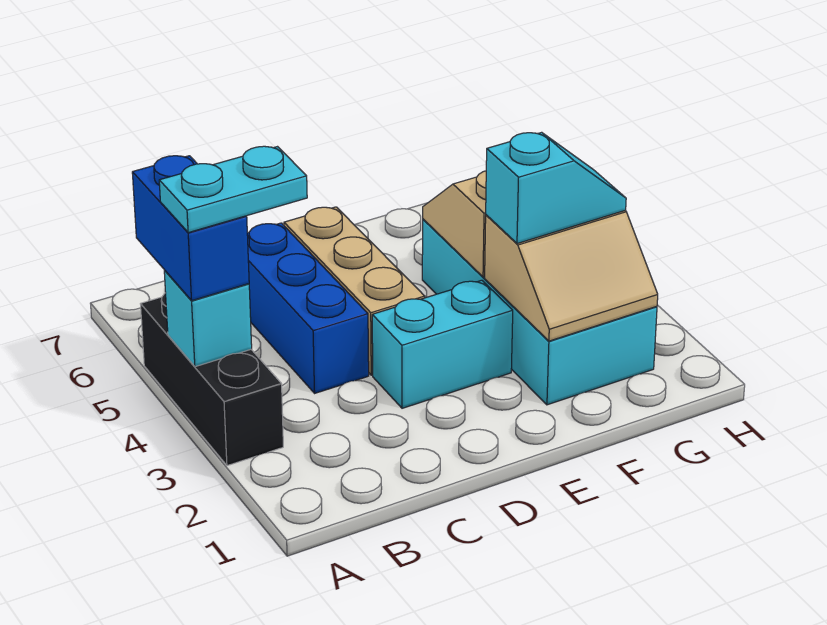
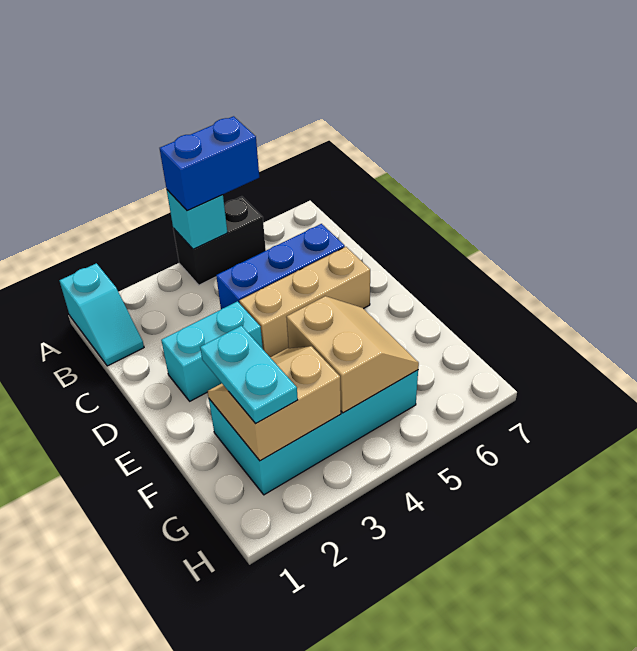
black 1x3 brick [141,293,283,466] -> black 1x2 brick [173,196,266,285]
cyan 1x2 plate [159,146,307,233] -> cyan 1x2 plate moved to [200,326,298,424]
cyan 1x2 brick [372,280,513,408] -> cyan 1x2 brick turned to [161,301,263,401]
tan 2x2 slope [485,211,658,341] -> tan 2x2 slope turned to [207,346,341,461]
cyan 1x2 slope [486,132,626,244] -> cyan 1x2 slope moved to [59,263,144,366]

